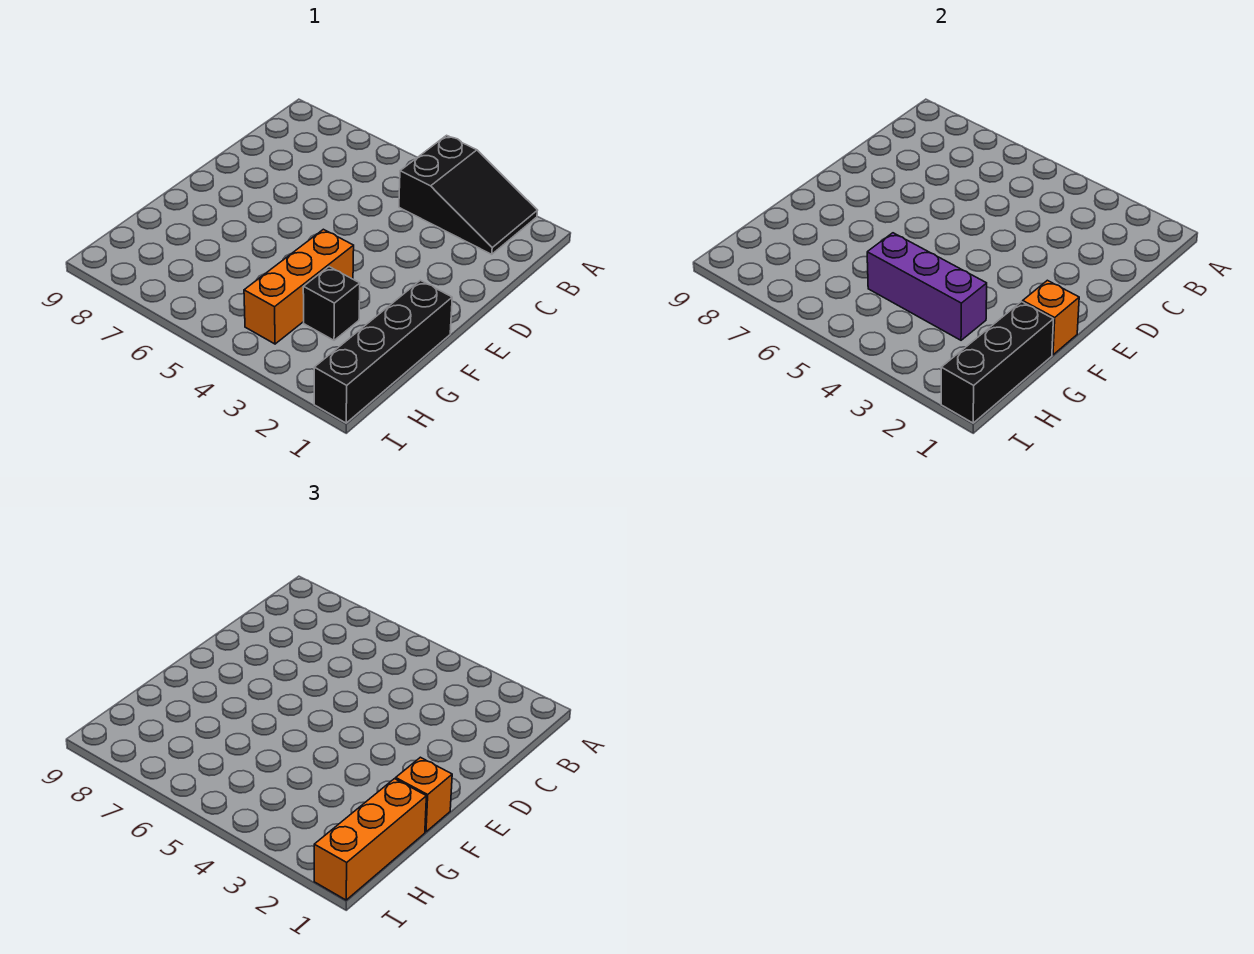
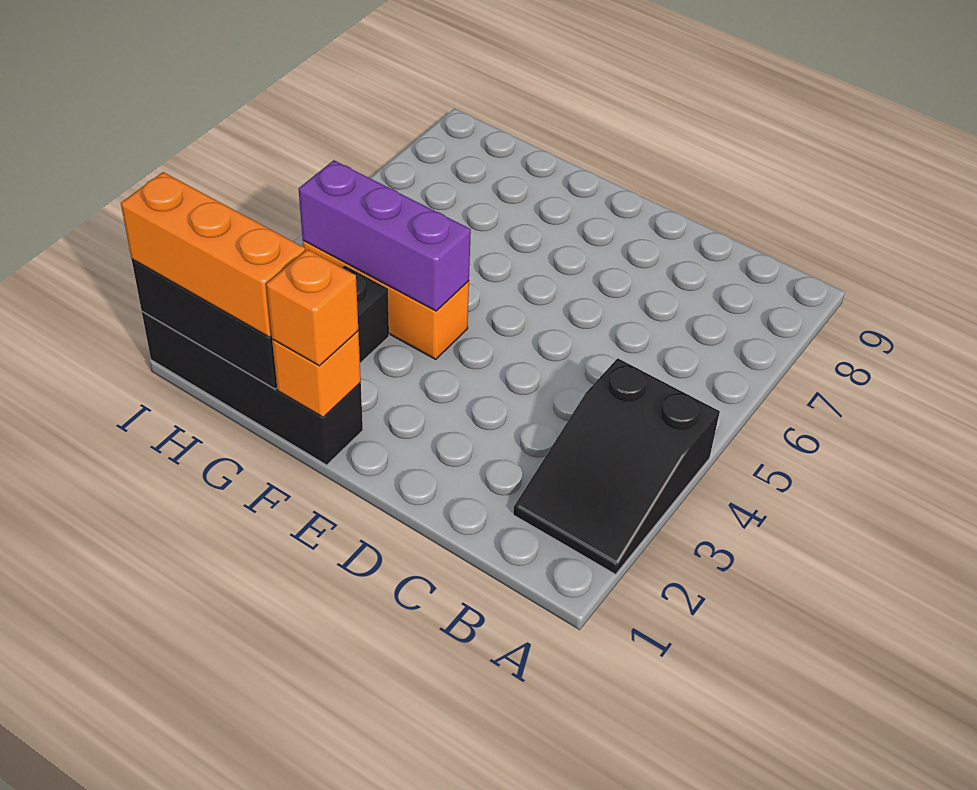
purple 1x3 brick [867,233,987,340] -> purple 1x3 brick turned to [299,160,471,311]

